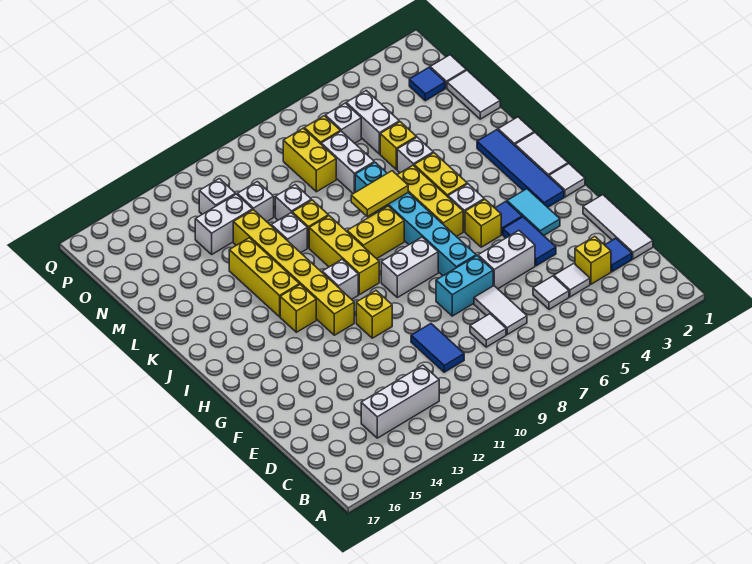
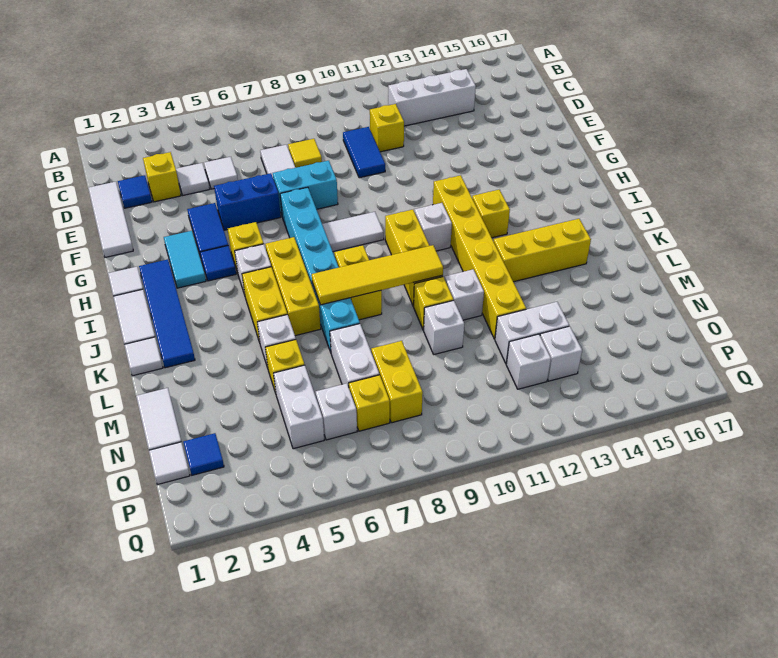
white 1x1 tile [470,314,506,347] -> yellow 1x1 tile [288,139,322,168]
white 1x2 brick [478,231,535,289] -> blue 1x2 brick [214,173,281,230]
yellow 1x1 brick [356,291,392,338] -> yellow 1x1 brick moved to [370,104,404,152]
white 1x2 brick [381,237,438,298] -> white 1x2 tile [322,212,384,252]
yellow 1x2 brick [347,206,404,259] -> yellow 1x2 brick turned to [334,245,382,320]
yellow 1x3 brick [229,238,299,317] -> yellow 1x3 brick turned to [494,219,591,282]
yellow 1x2 tile [351,171,408,217] -> yellow 1x4 tile [312,245,443,305]
white 1x1 brick [237,182,274,222] -> white 1x1 brick moved to [540,326,582,381]

